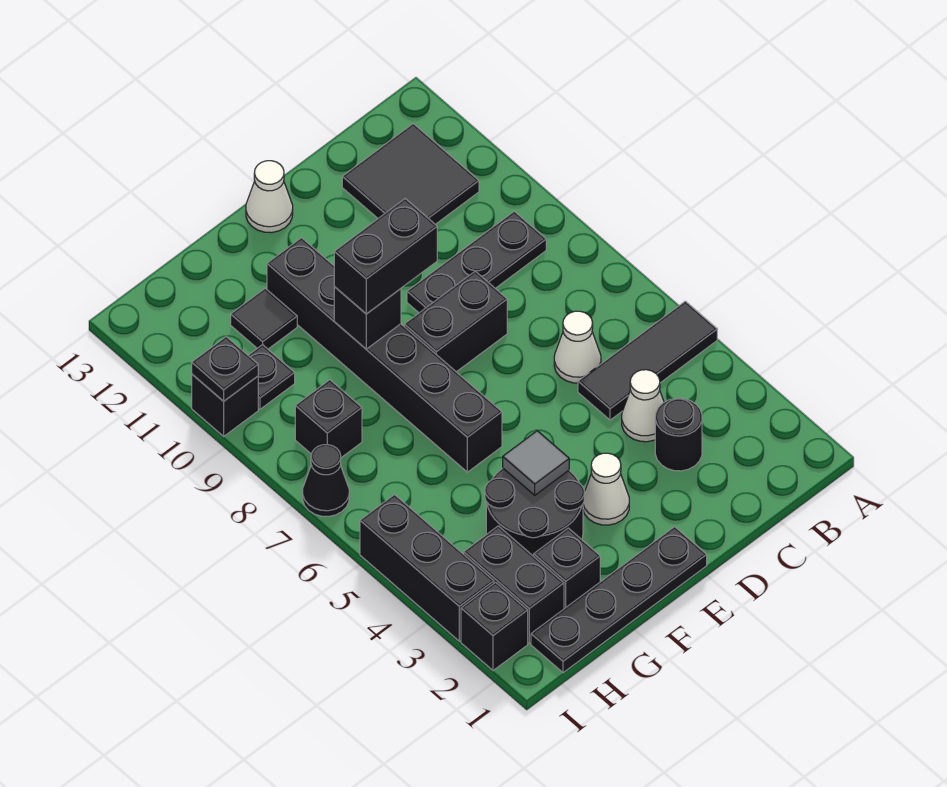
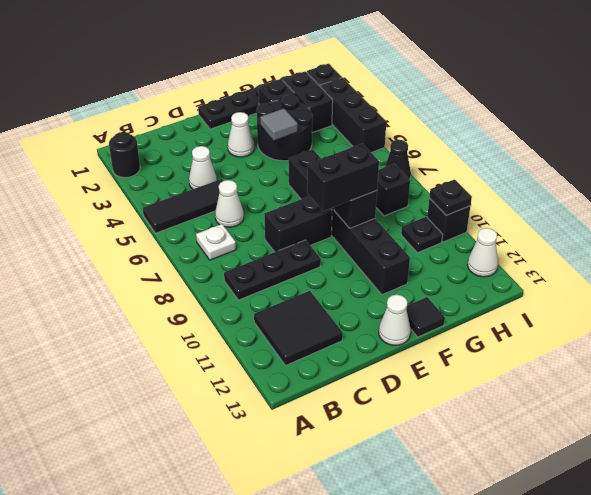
none -> white 1x1 plate [196,224,236,260]
black 1x1 round brick [655,398,702,471] -> black 1x1 round brick moved to [109,132,140,178]
black 1x1 tile [231,288,297,349] -> black 1x1 tile moved to [406,297,445,337]
none -> white 1x1 cone [467,228,498,277]

